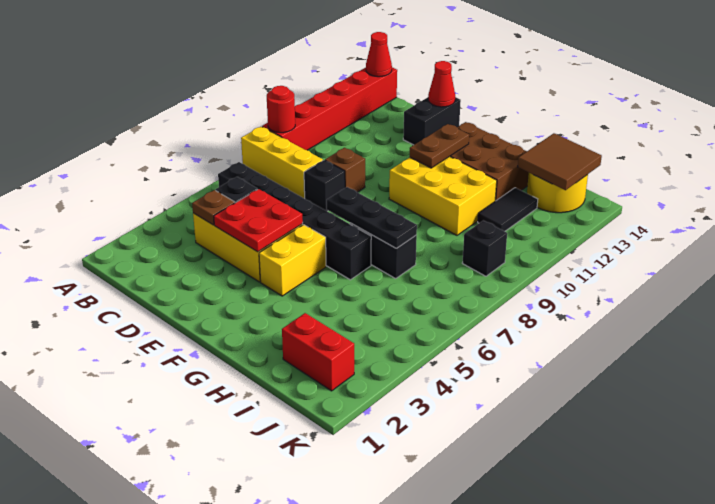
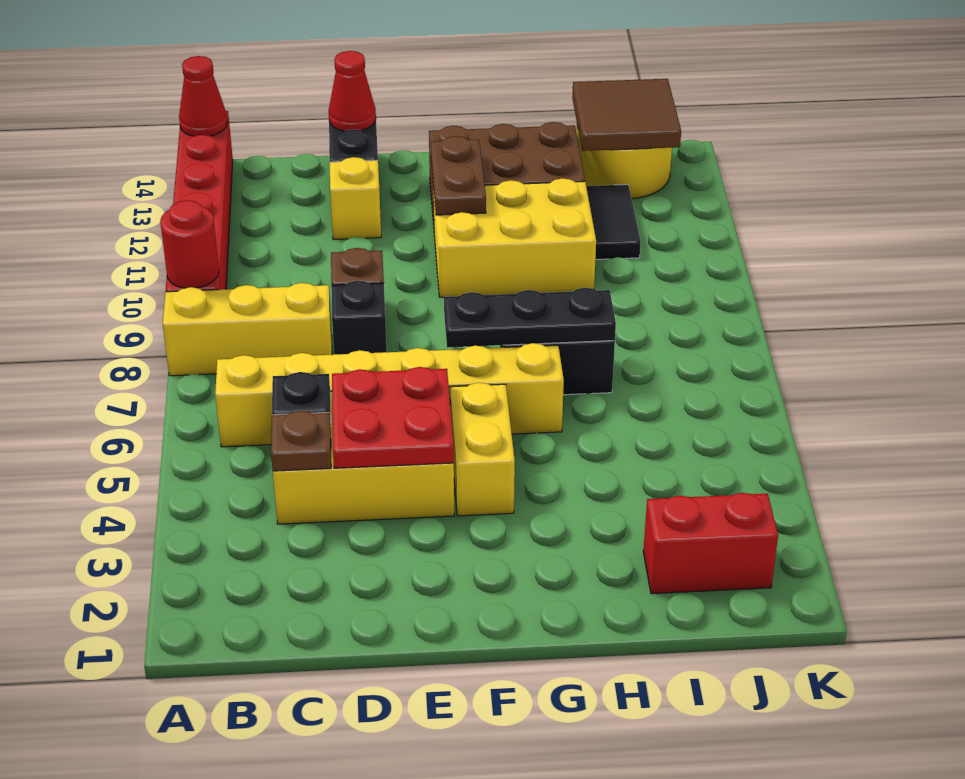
black 1x6 brick [218,162,371,280] -> yellow 1x6 brick [215,343,564,447]
none -> yellow 1x1 brick [330,157,381,239]
black 1x1 brick [463,220,507,276] -> none

